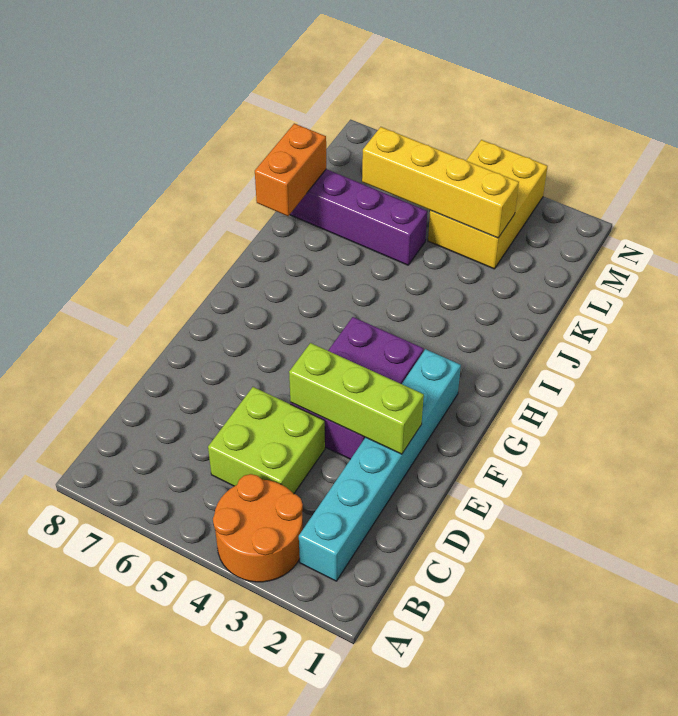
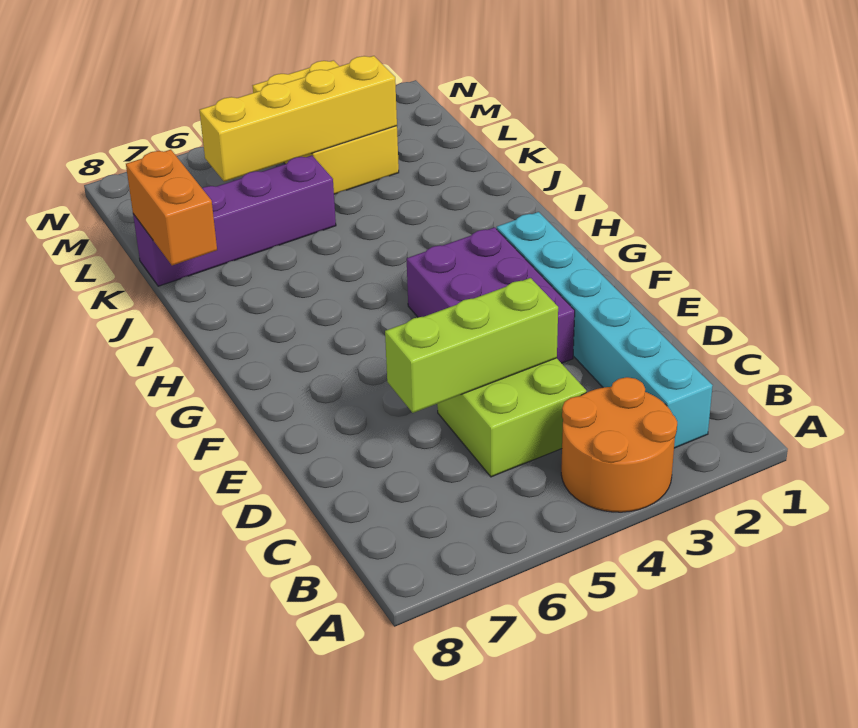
lime 1x3 brick [289,343,424,454] -> lime 1x3 brick moved to [385,278,558,413]

